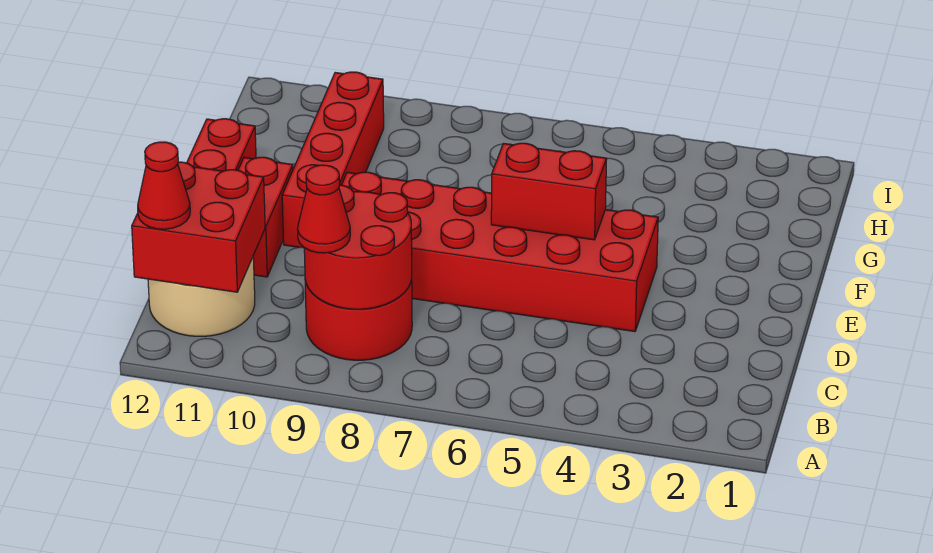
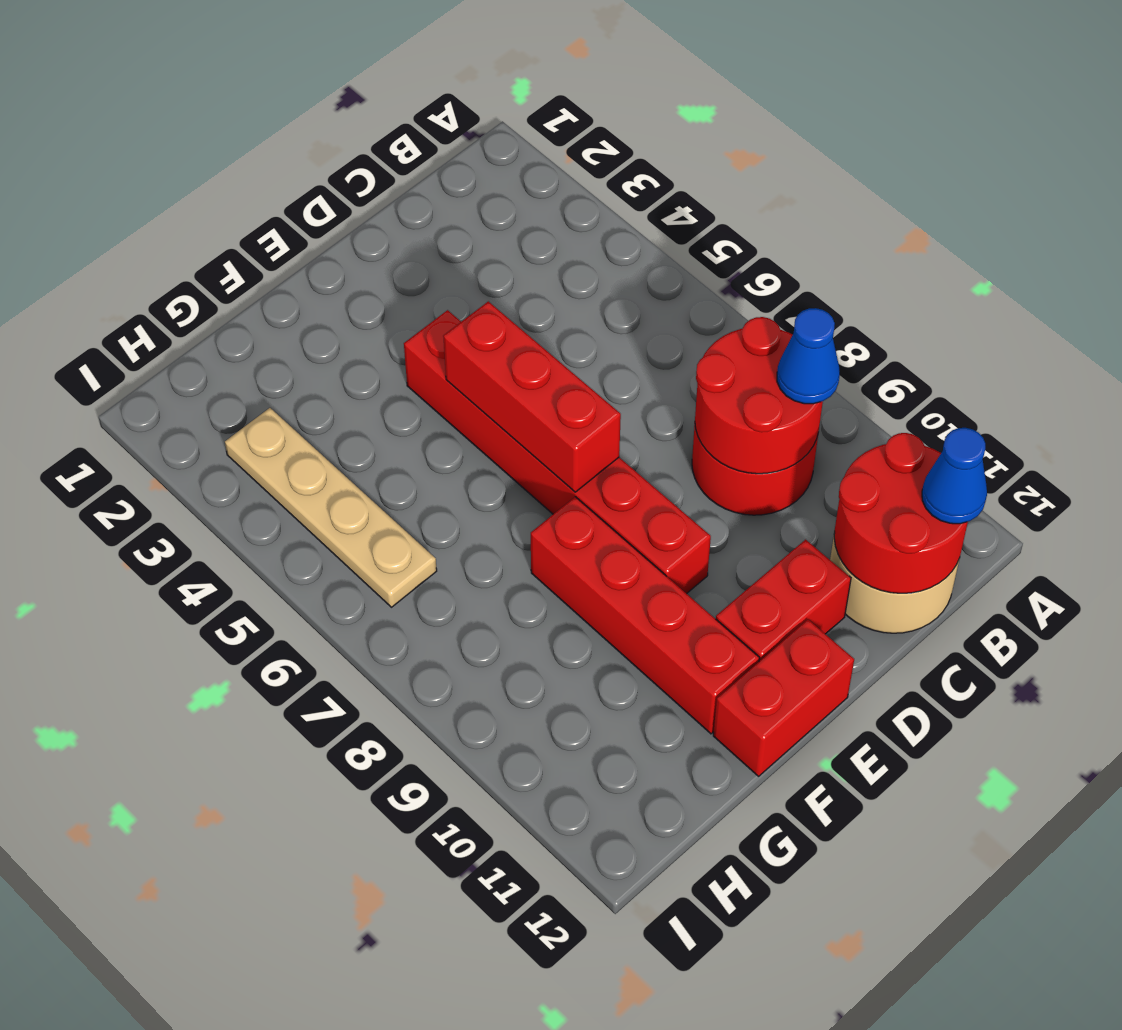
red 1x1 cone [298,165,350,253] -> blue 1x1 cone [777,308,840,404]
red 2x2 brick [132,162,265,292] -> red 2x2 round brick [834,433,968,593]
red 1x1 cone [138,142,190,229] -> blue 1x1 cone [922,428,987,524]
red 2x6 brick [342,172,658,332] -> red 1x6 brick [404,310,711,594]
red 1x2 brick [491,143,607,240] -> red 1x3 brick [443,301,621,492]
red 1x4 brick [282,72,384,247] -> red 1x4 brick turned to [531,497,759,734]
none -> tan 1x4 plate [225,408,437,607]

